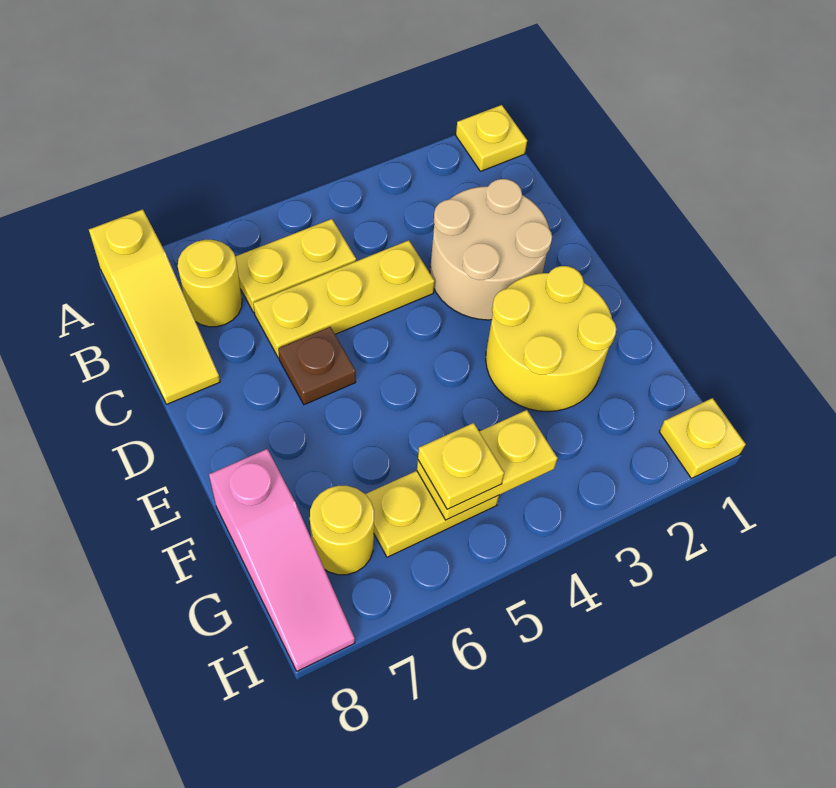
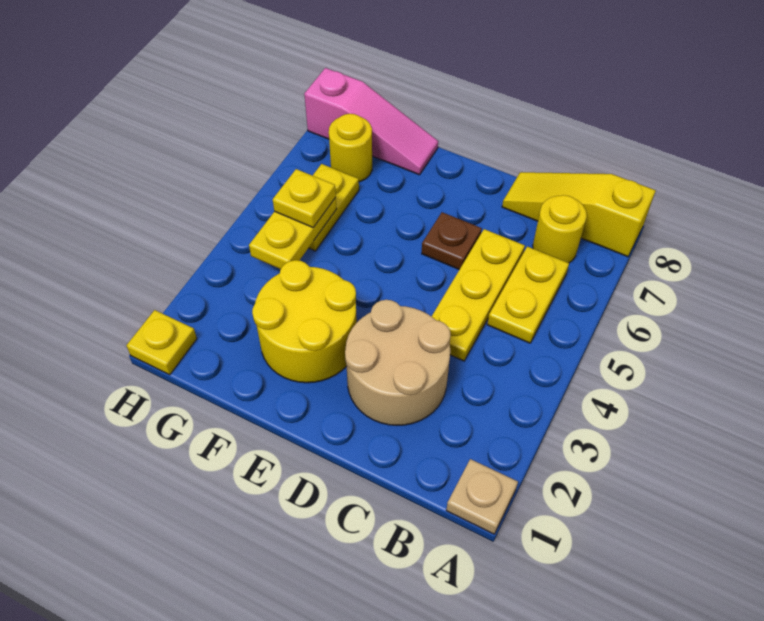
yellow 1x1 plate [456,105,527,171] -> tan 1x1 plate [446,459,518,534]
pink 1x3 slope [209,449,355,671] -> pink 1x3 slope turned to [304,68,438,175]

